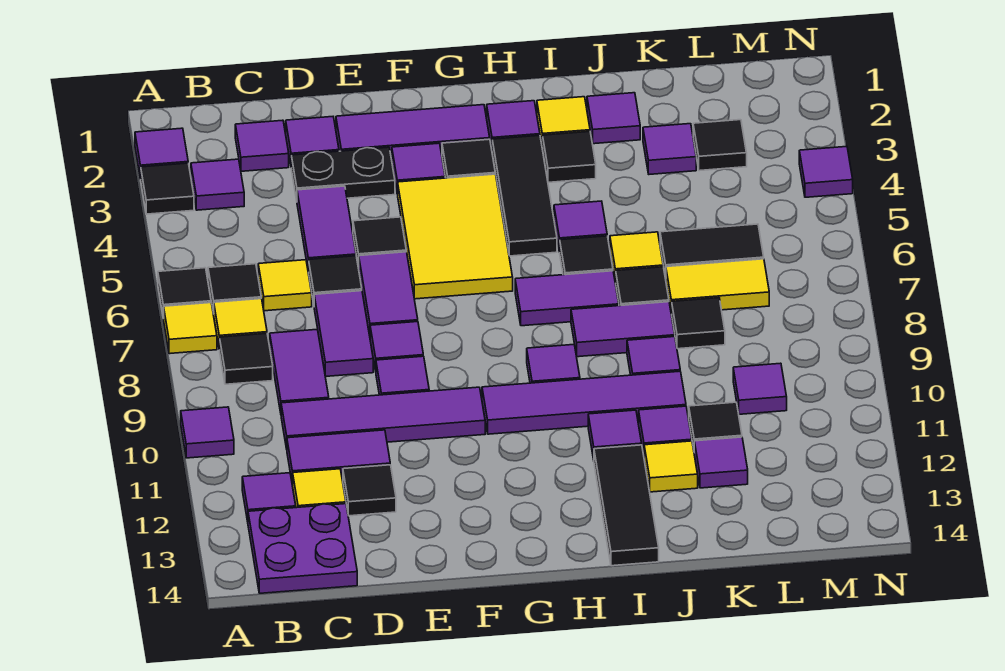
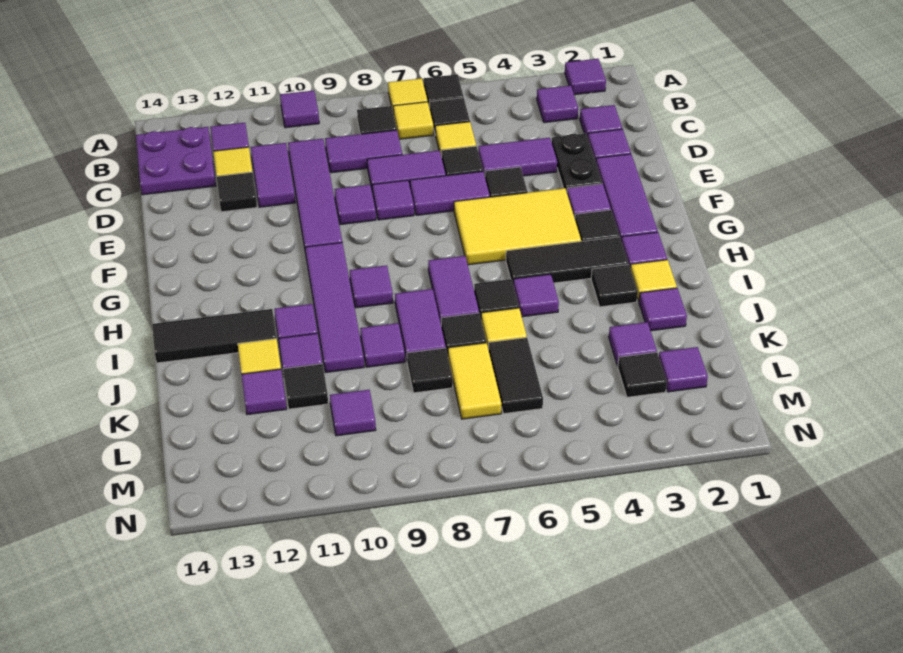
black 1x1 tile [141,163,194,214] -> none
purple 1x1 tile [799,147,853,197] -> purple 1x1 tile moved to [659,347,708,392]

